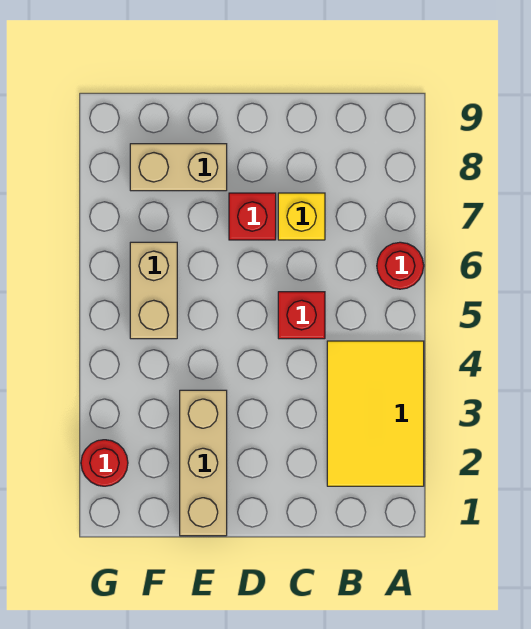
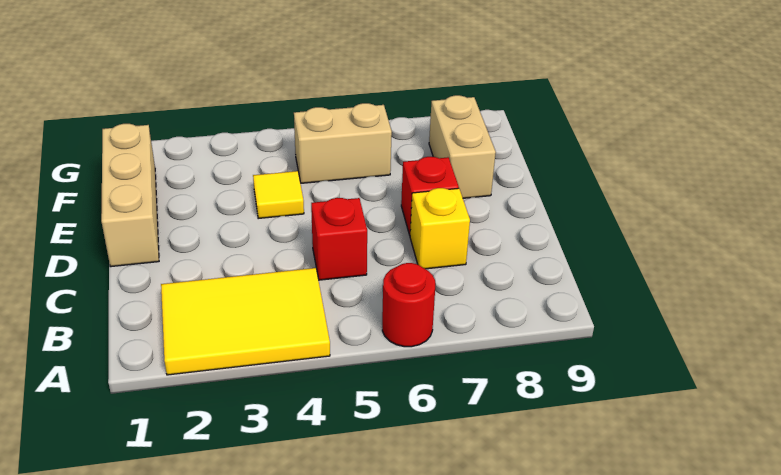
tan 1x3 brick [180,390,227,536] -> tan 1x3 brick turned to [101,124,159,267]
none -> yellow 1x1 tile [253,171,304,219]
red 1x1 round brick [81,440,128,486] -> none

